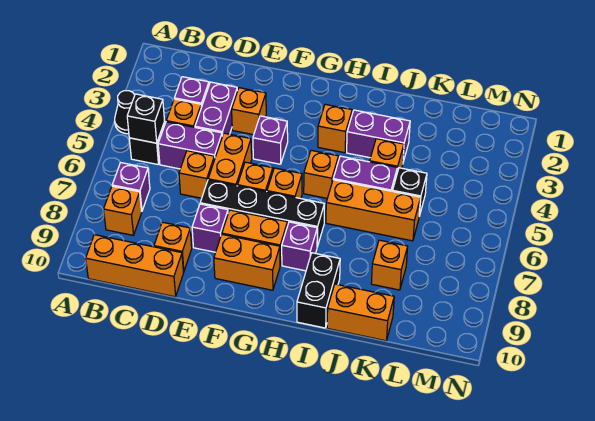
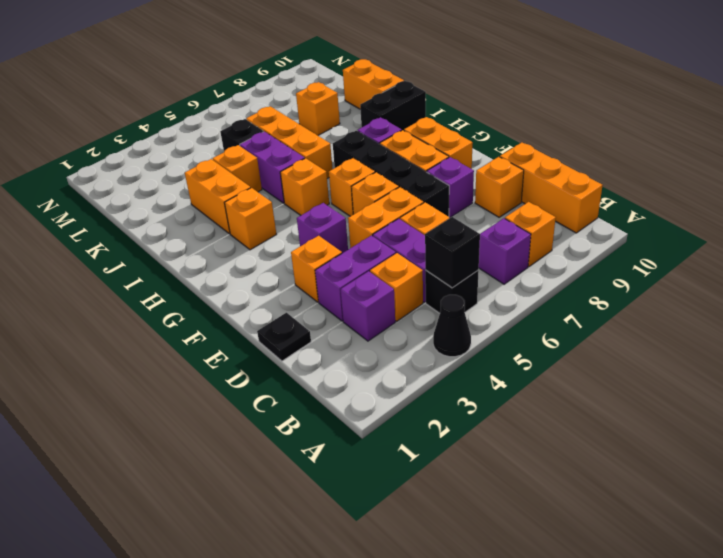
none -> black 1x1 plate [257,313,311,361]
purple 1x2 brick [347,110,410,162] -> orange 1x2 brick [185,159,251,234]

